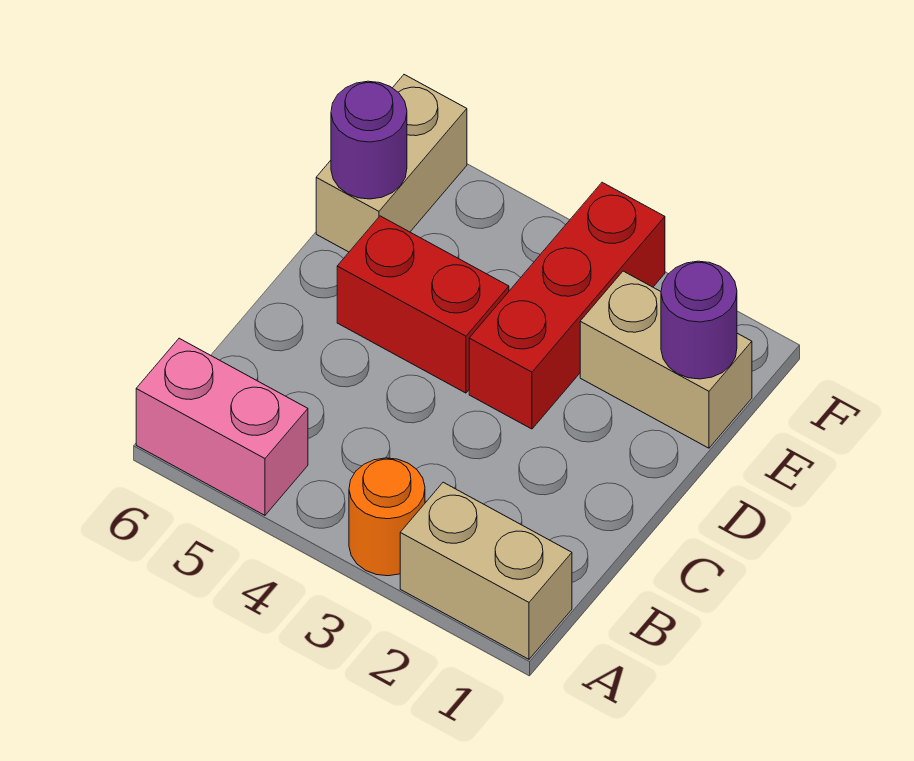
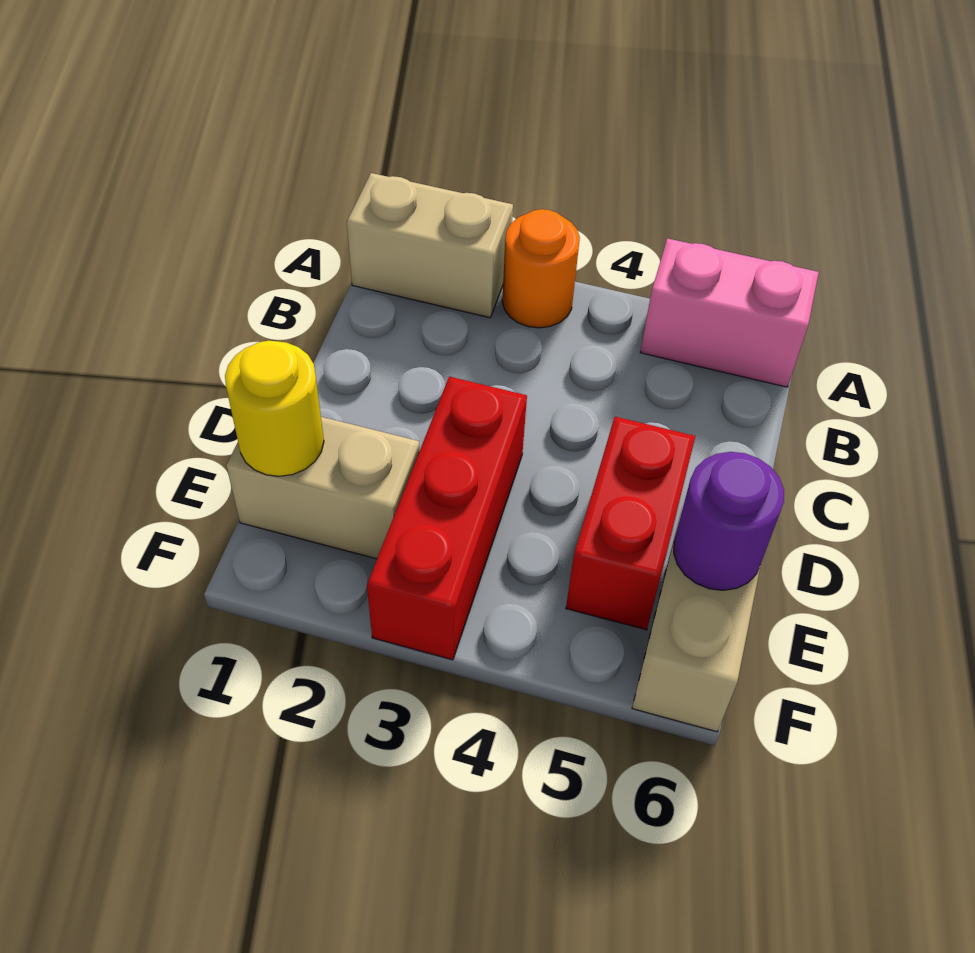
red 1x2 brick [337,216,509,393] -> red 1x2 brick turned to [566,417,695,630]
purple 1x1 round brick [661,261,737,379] -> yellow 1x1 round brick [225,341,324,476]

